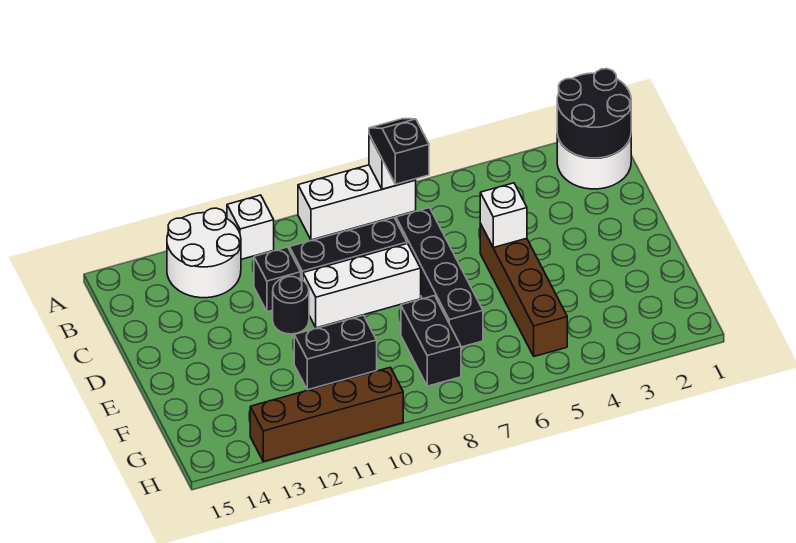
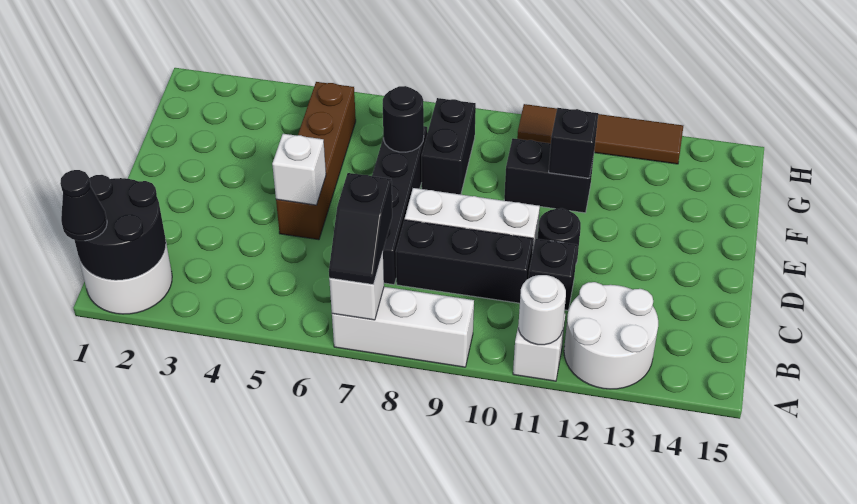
none -> black 1x1 cone [60,170,107,241]
none -> white 1x1 round brick [519,275,566,345]
none -> black 1x1 round brick [383,86,424,152]
none -> black 1x1 brick [549,108,598,178]
brown 1x4 brick [250,367,403,462] -> brown 1x4 tile [517,104,683,164]

